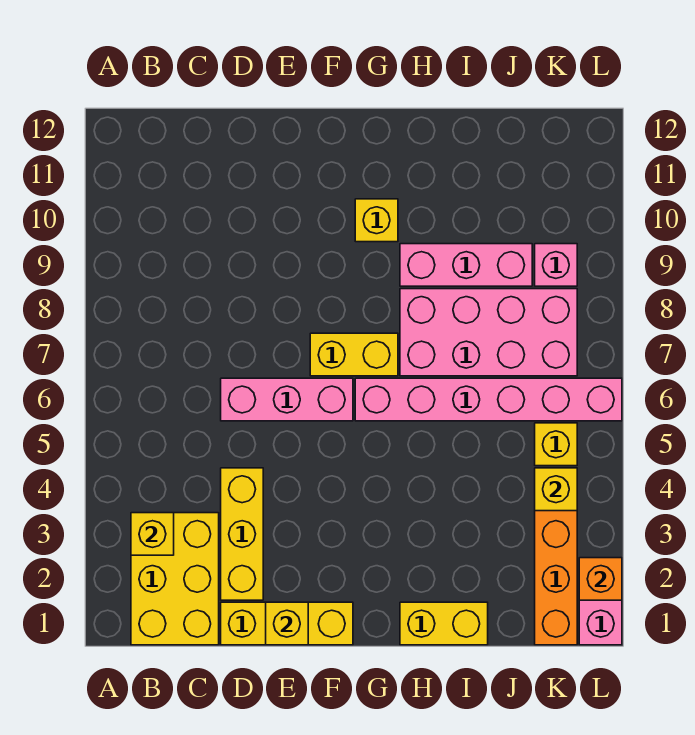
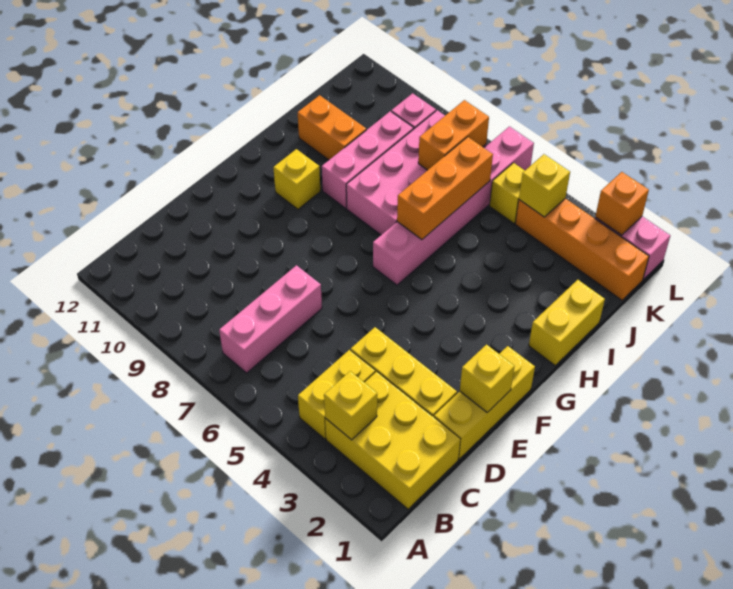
pink 1x3 brick [221,378,353,421] -> pink 1x3 brick moved to [219,265,322,373]
yellow 1x2 brick [310,333,398,376] -> yellow 1x2 brick moved to [298,350,375,439]
none -> orange 1x3 brick [397,137,493,240]
none -> orange 1x2 brick [298,95,366,160]
none -> orange 1x2 brick [418,100,489,170]

